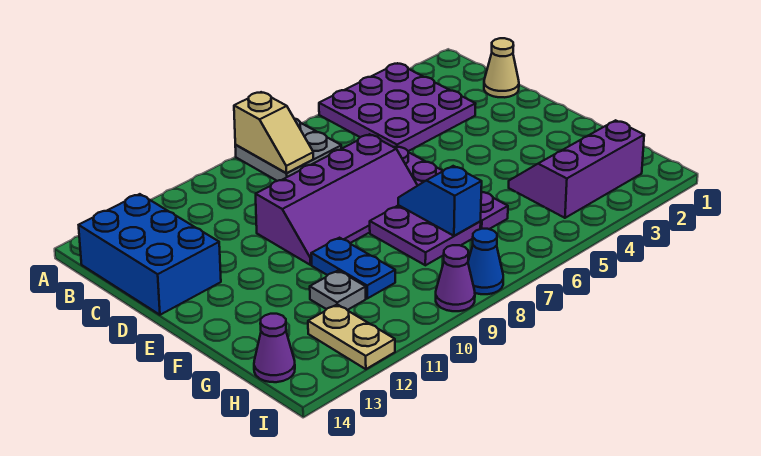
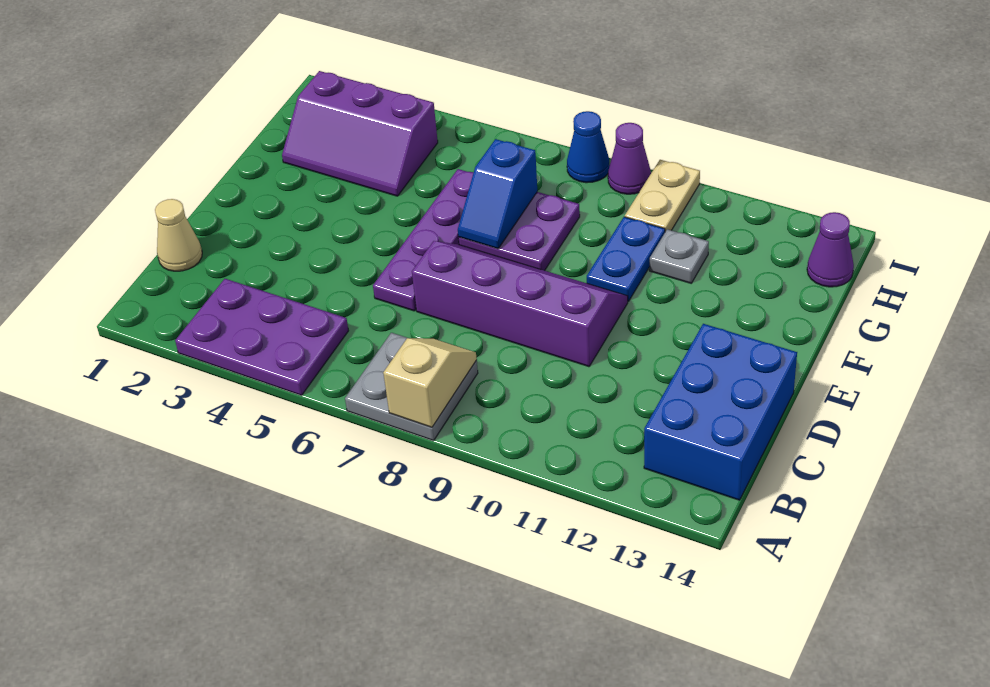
purple 3x3 plate [319,63,476,151] -> purple 2x3 plate [175,279,349,395]
tan 1x2 plate [308,304,395,369] -> tan 1x2 plate moved to [625,160,700,232]

